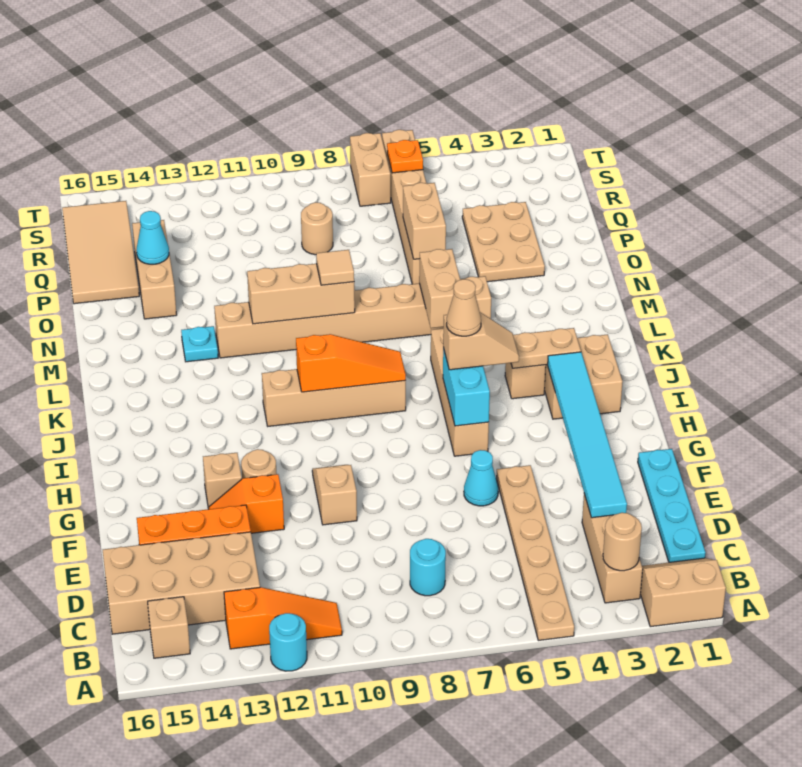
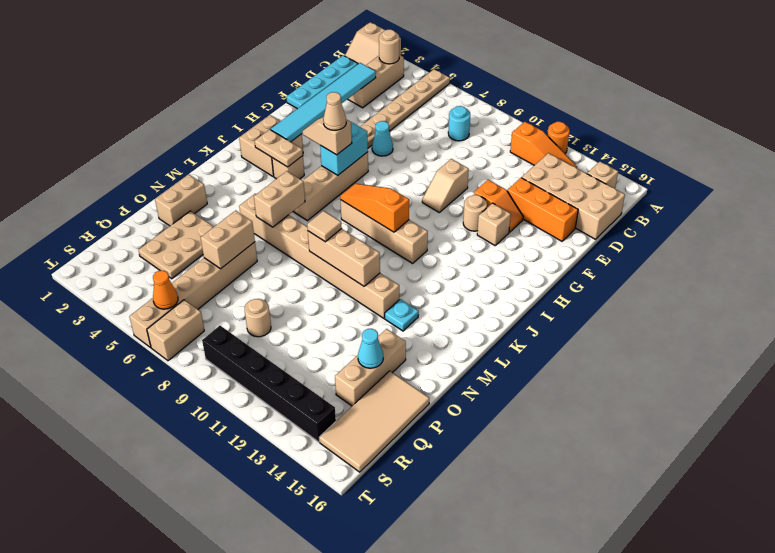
cyan 1x1 round brick [269,613,307,671] -> orange 1x1 round brick [547,122,570,154]
orange 1x3 slope [224,587,342,649] -> orange 1x3 slope turned to [510,122,577,168]
none -> tan 1x2 brick [155,174,207,226]
orange 1x1 plate [387,140,423,173] -> orange 1x1 cone [153,271,178,309]
none -> black 1x6 brick [202,326,336,442]

